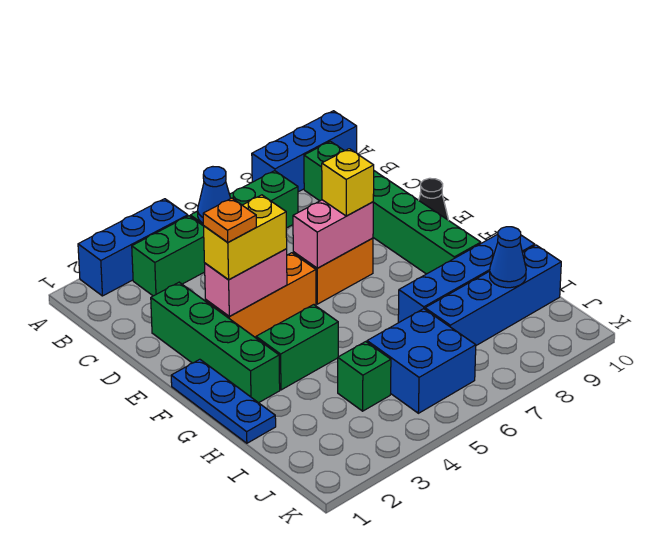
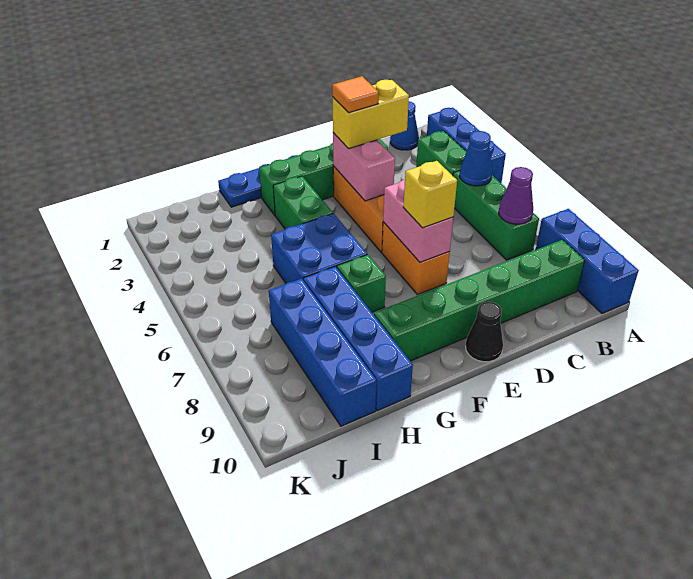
none -> purple 1x1 cone [499,167,533,224]
yellow 1x2 brick [204,195,287,280] -> yellow 1x2 brick turned to [333,80,409,149]
orange 1x1 plate [203,198,256,242] -> orange 1x1 tile [332,76,379,113]
green 1x1 brick [338,342,391,411] -> green 1x1 brick moved to [337,254,386,312]
blue 2x2 brick [367,309,476,413] -> blue 2x2 brick moved to [271,213,367,283]
blue 1x1 cone [490,227,526,288] -> blue 1x1 cone moved to [390,101,419,150]

